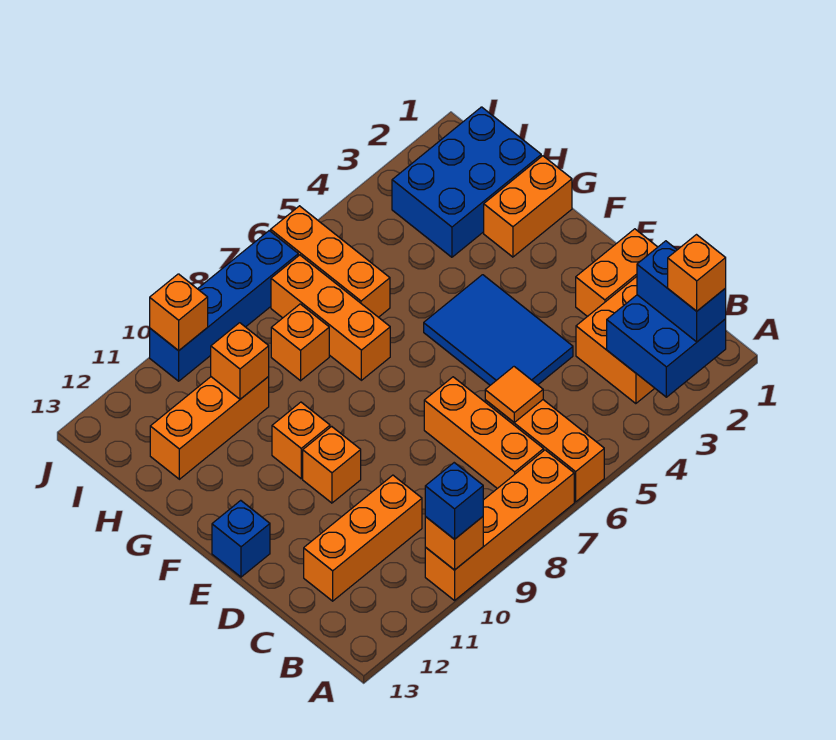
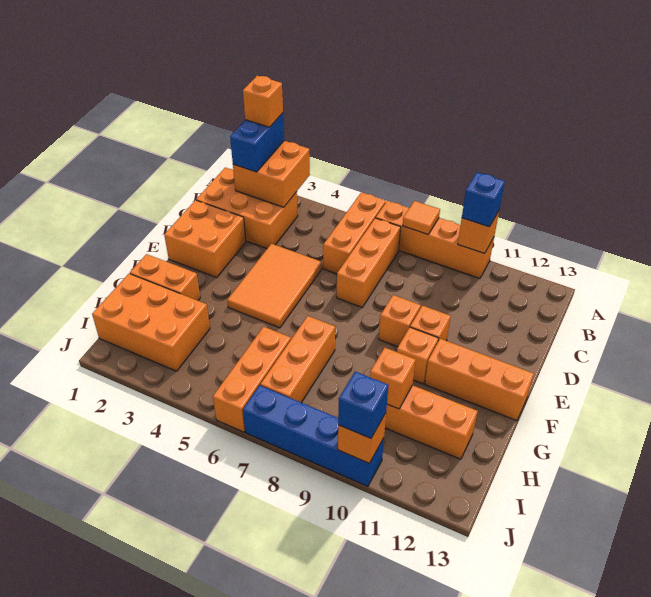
blue 2x2 brick [607,295,726,397] -> orange 2x2 brick [233,141,310,207]
orange 1x1 tile [485,367,543,422] -> orange 1x1 tile moved to [403,201,440,235]
orange 1x3 brick [304,475,422,601] -> orange 1x3 brick moved to [425,339,534,421]
orange 1x2 brick [576,229,657,317] -> orange 2x2 brick [164,200,246,278]
blue 2x3 tile [424,275,573,385] -> orange 2x3 tile [227,244,322,328]
blue 1x1 brick [212,500,270,577] -> blue 1x1 brick moved to [338,372,389,438]
blue 2x3 brick [392,107,541,257] -> orange 2x3 brick [92,274,210,371]
orange 1x1 brick [271,304,329,381] -> orange 1x1 brick moved to [379,295,421,347]

